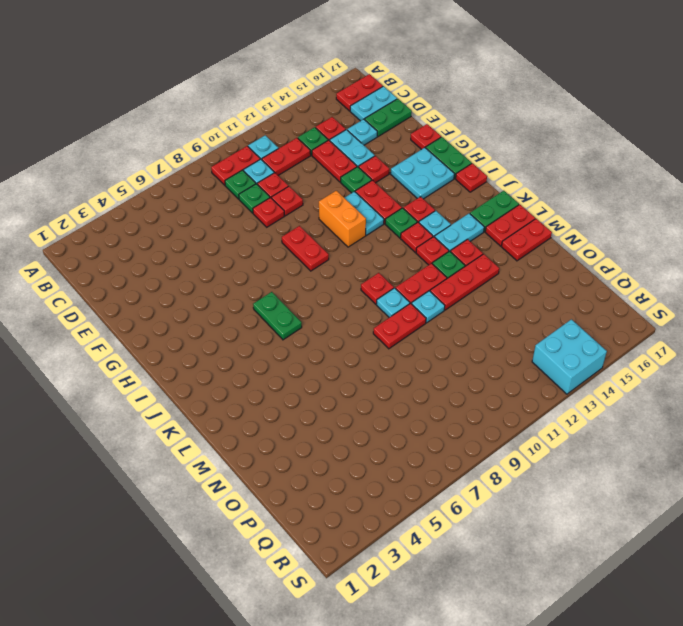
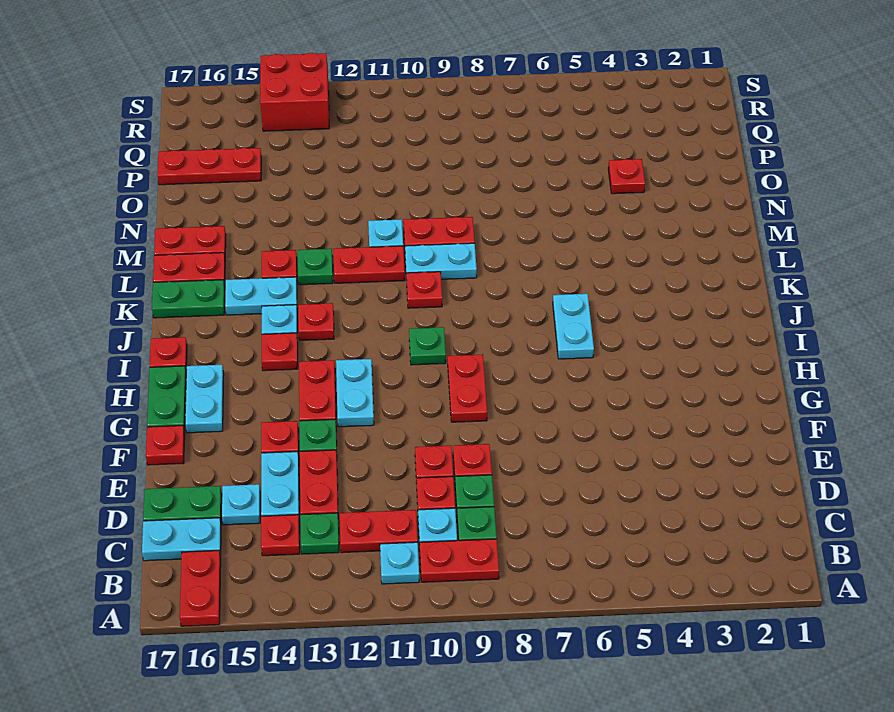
red 1x2 plate [336,74,383,111] -> red 1x2 plate turned to [180,551,221,626]
orange 1x2 brick [319,191,366,247] -> none
cyan 2x2 plate [391,148,454,199] -> cyan 1x2 plate [185,365,224,433]
green 1x2 plate [253,292,302,340] -> cyan 1x2 plate [553,294,594,359]
green 1x1 plate [385,208,417,238] -> green 1x1 plate moved to [409,327,446,365]
red 1x1 plate [416,237,449,265] -> red 1x1 plate moved to [608,159,645,194]
cyan 1x1 plate [377,288,410,318] -> cyan 1x2 plate [405,243,477,279]
red 1x3 plate [430,254,499,310] -> red 1x3 plate moved to [157,148,261,185]
cyan 2x2 brick [532,319,607,394] -> red 2x2 brick [260,53,329,131]

